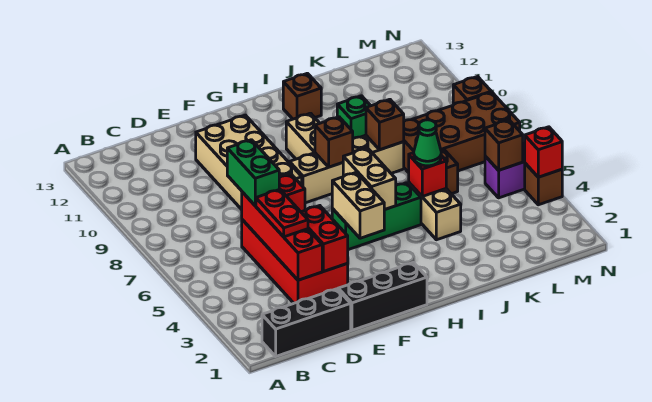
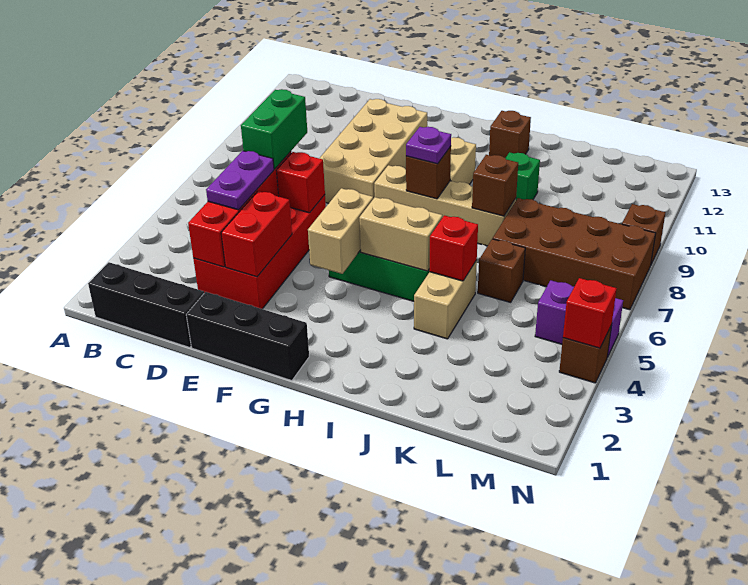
red 1x2 plate [256,189,308,237] -> purple 1x2 plate [206,151,274,210]
tan 1x2 brick [343,148,396,210] -> tan 1x2 brick turned to [359,197,442,271]
none -> purple 1x1 plate [406,127,451,164]
green 1x1 cone [414,120,441,166] -> none
brown 1x1 brick [485,120,523,170] -> none

